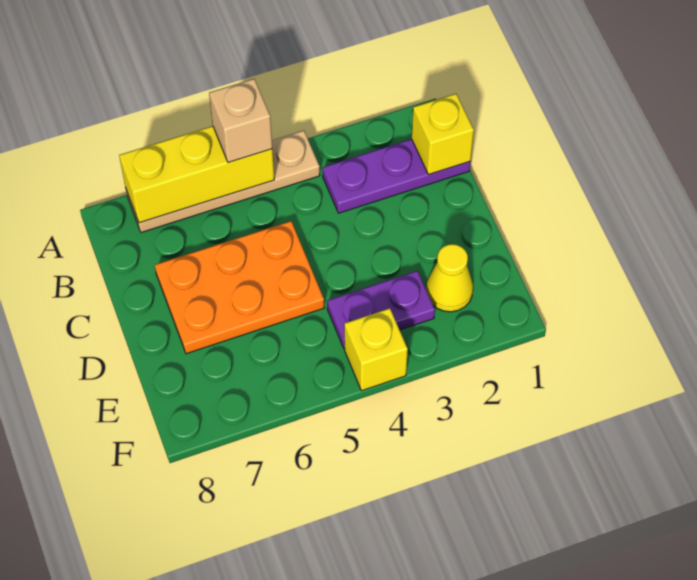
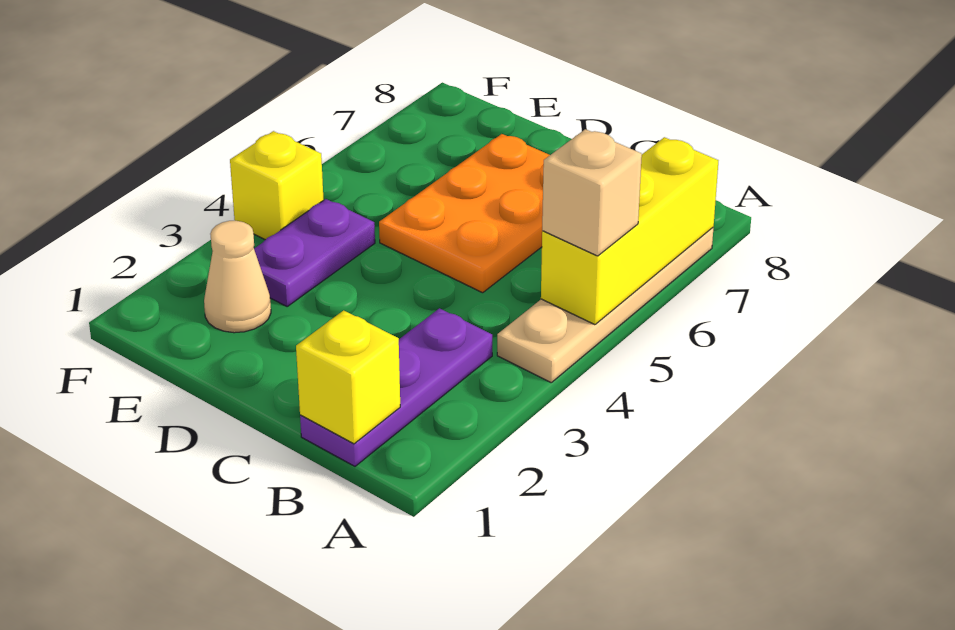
yellow 1x1 cone [426,244,473,312] -> tan 1x1 cone [204,221,271,333]

